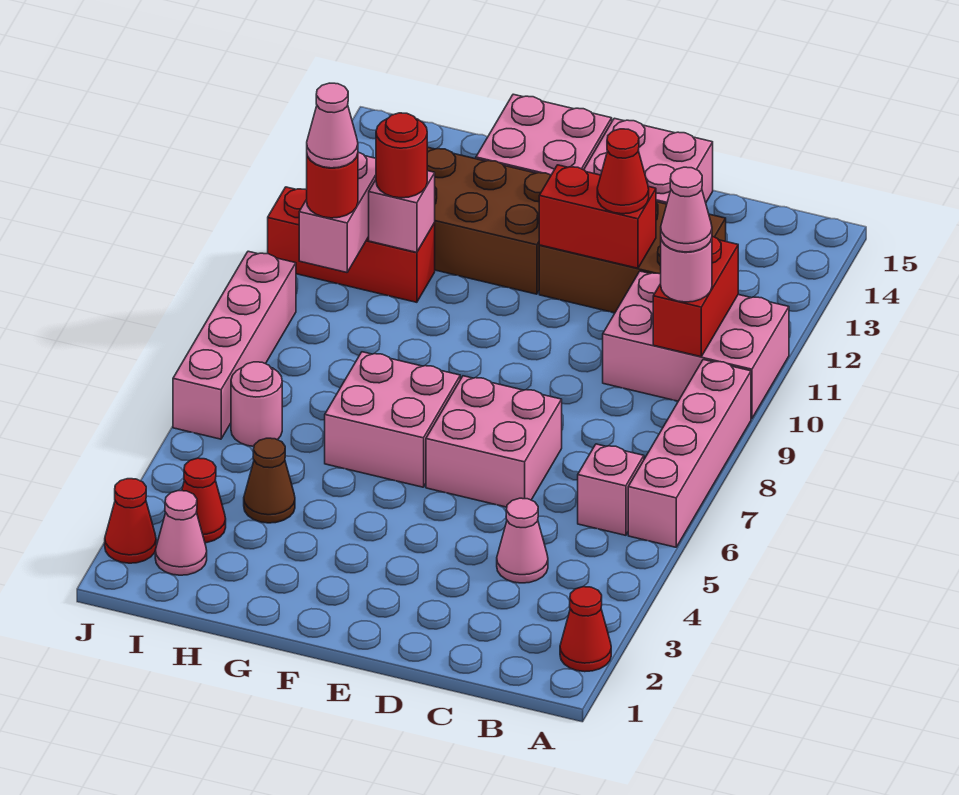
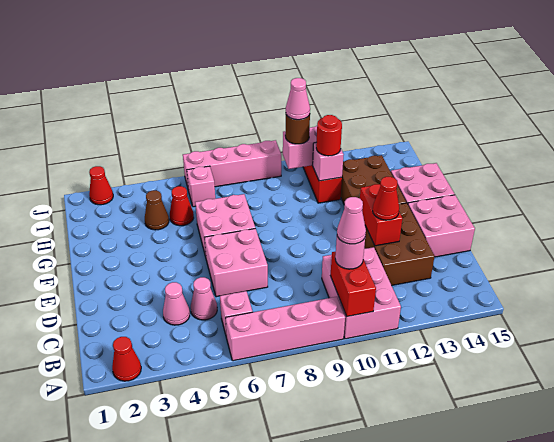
red 1x2 brick [653,236,738,357] -> red 1x2 brick turned to [330,251,376,316]
pink 1x1 cone [155,491,207,575] -> pink 1x1 cone moved to [191,277,217,320]
red 1x1 cone [182,458,226,543] -> red 1x1 cone moved to [170,186,194,226]
pink 1x1 round brick [231,362,282,446] -> pink 1x1 brick [187,166,215,207]
red 1x1 round brick [307,154,358,218] -> brown 1x1 round brick [285,115,310,144]

